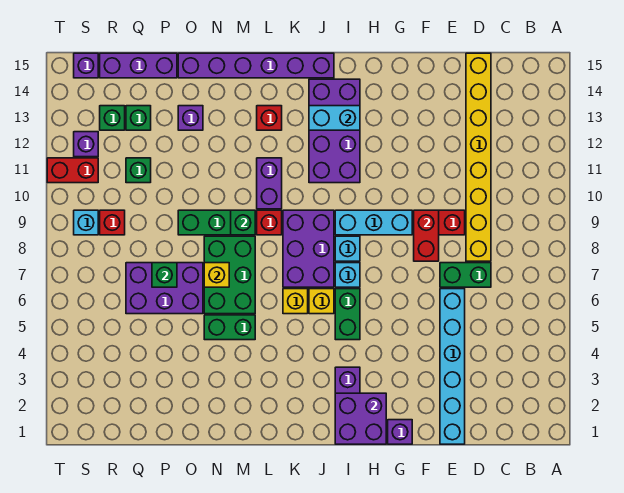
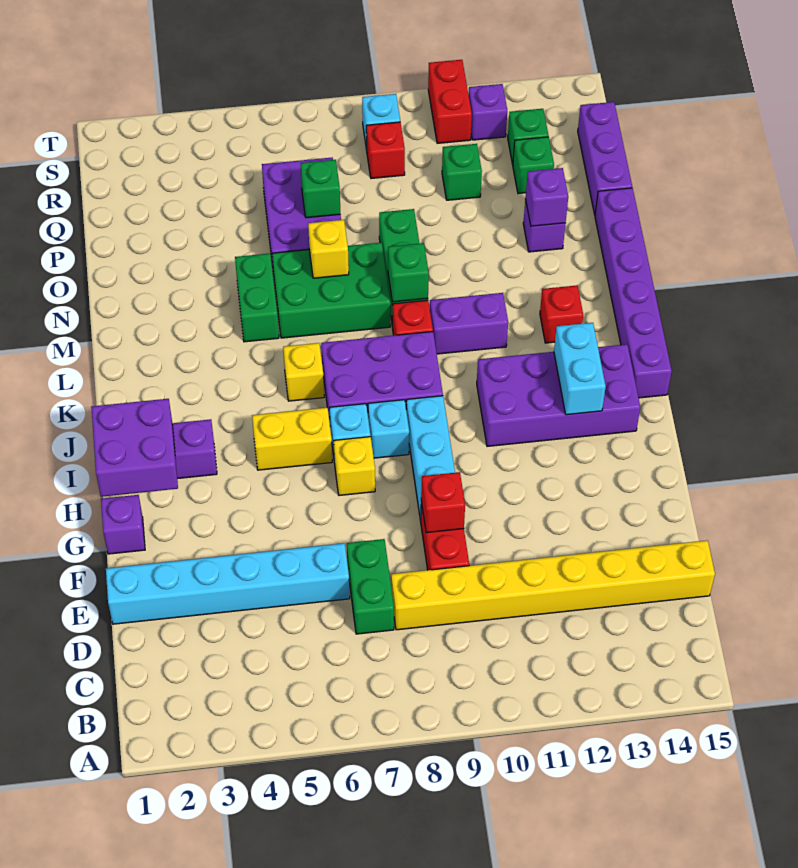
red 1x2 brick [414,210,439,261] -> red 1x1 brick [421,472,465,533]
green 1x2 brick [335,289,360,340] -> yellow 1x2 brick [252,408,332,470]
yellow 1x1 brick [309,289,334,314] -> yellow 1x1 brick moved to [334,437,375,495]
purple 1x1 brick [74,53,98,78] -> purple 1x1 brick moved to [526,168,568,226]

